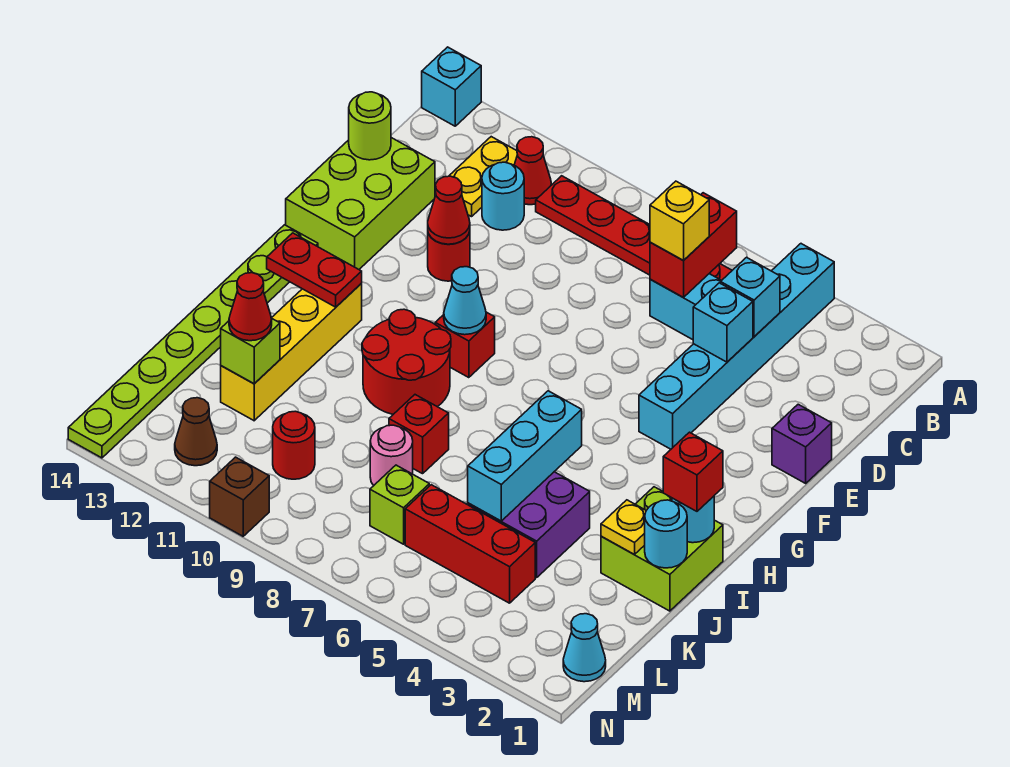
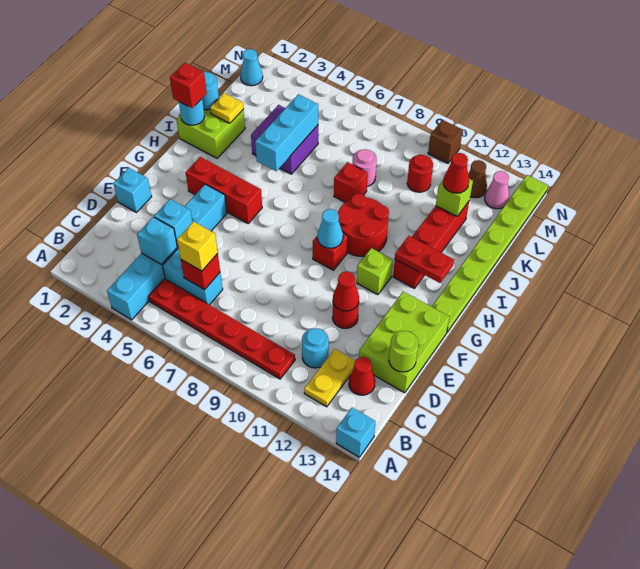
red 1x2 brick [650,193,737,297] -> red 1x1 brick [181,253,220,290]
red 1x1 cone [514,137,551,205] -> red 1x1 cone moved to [349,357,375,395]
purple 1x1 brick [772,404,832,483] -> cyan 1x1 brick [113,168,152,212]
yellow 1x4 brick [221,283,362,421] -> red 1x4 brick [393,202,469,288]
red 1x3 brick [405,485,535,603] -> red 1x3 brick moved to [186,157,262,223]
lime 1x1 brick [370,465,429,544] -> lime 1x1 brick moved to [357,248,393,295]
none -> pink 1x1 cone [485,171,509,209]

